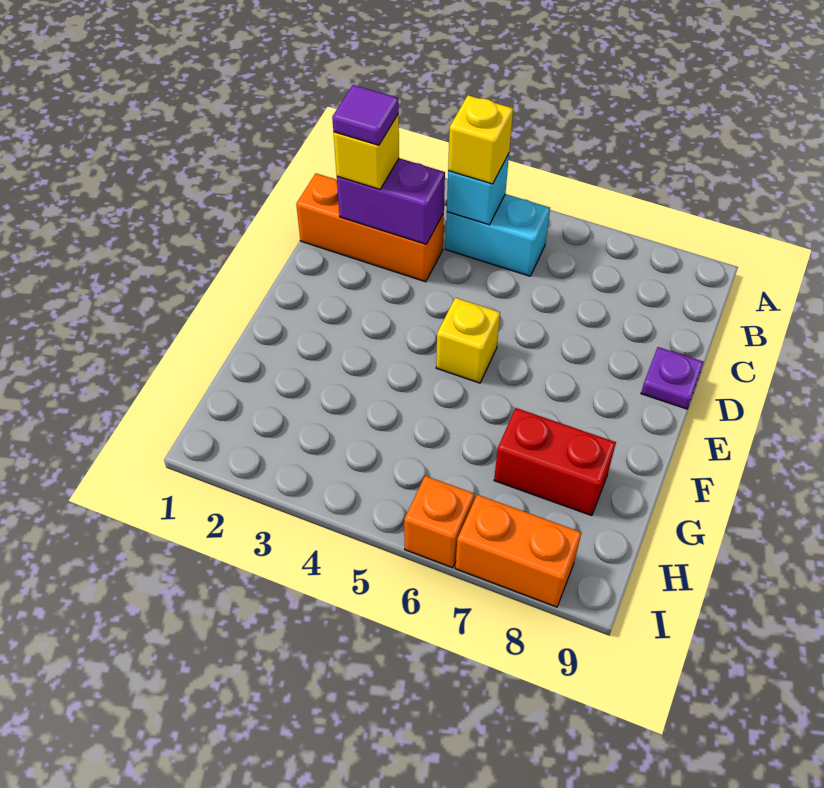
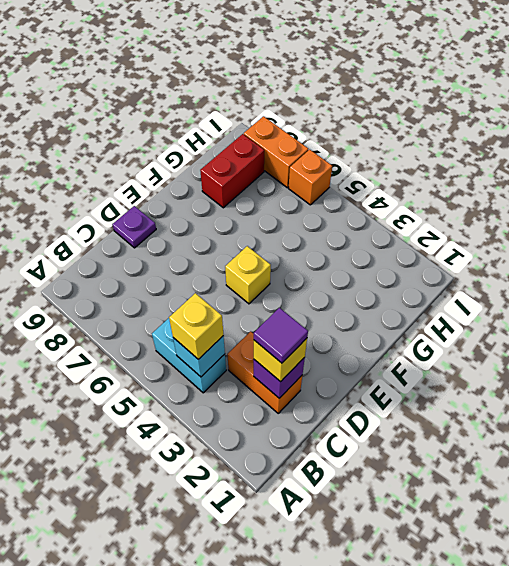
orange 1x3 brick [296,173,444,282] -> orange 1x2 brick [227,331,302,413]
purple 1x2 brick [337,158,445,244] -> purple 1x1 brick [254,357,305,398]
red 1x2 brick [494,408,616,516] -> red 1x2 brick turned to [200,134,264,208]

